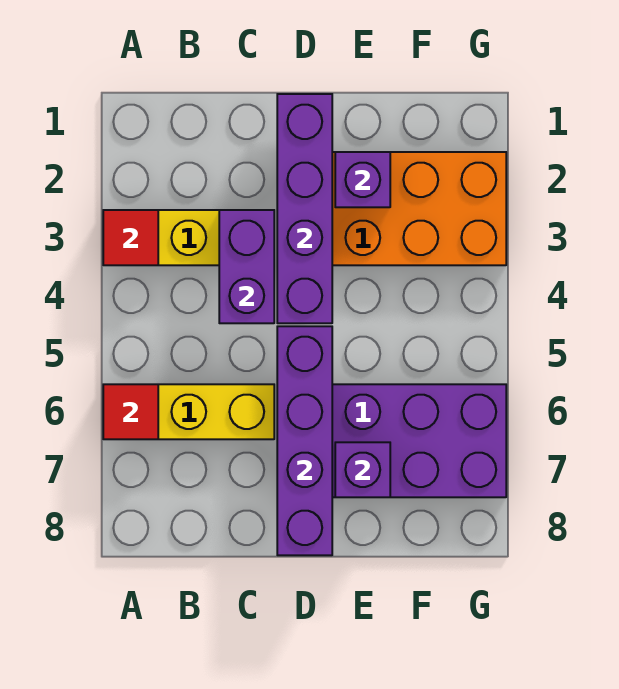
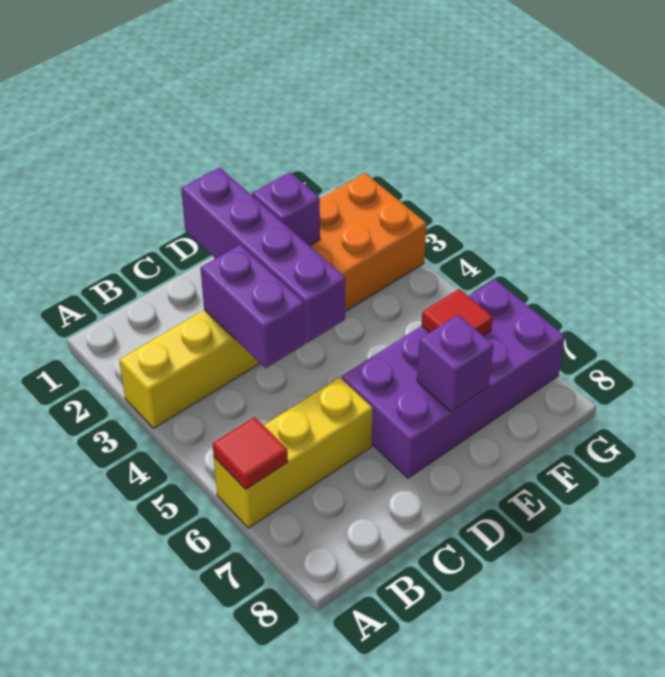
red 1x1 tile [103,210,158,265] -> red 1x1 tile moved to [422,289,493,335]
purple 1x4 brick [277,326,332,555] -> none

